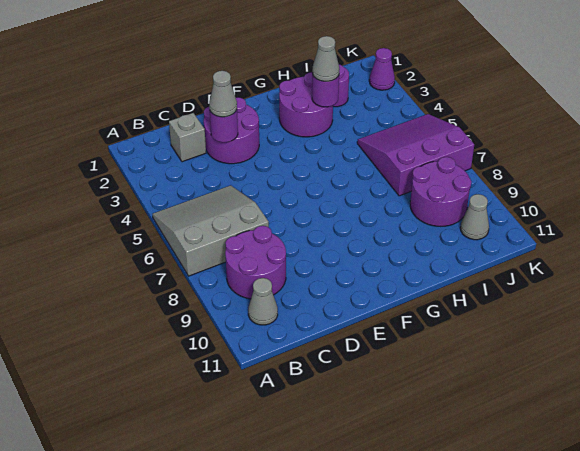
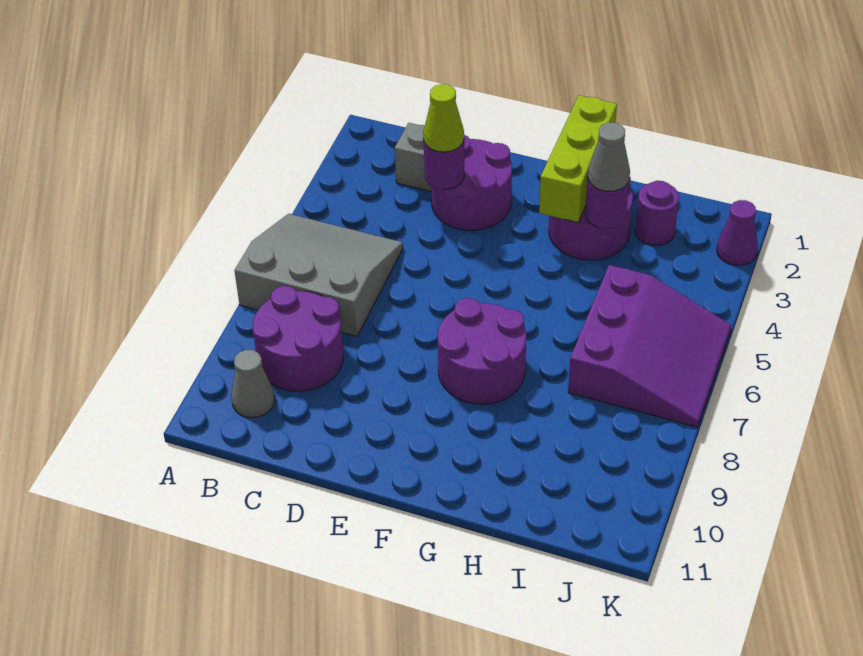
grey 1x1 cone [209,71,237,117] -> lime 1x1 cone [423,84,464,152]
none -> lime 1x3 brick [539,95,617,223]
purple 3x3 slope [357,114,474,196] -> purple 3x3 slope turned to [568,265,731,427]
purple 2x2 round brick [410,157,471,226] -> purple 2x2 round brick moved to [438,298,526,404]
grey 1x1 cone [460,194,489,240] -> none

